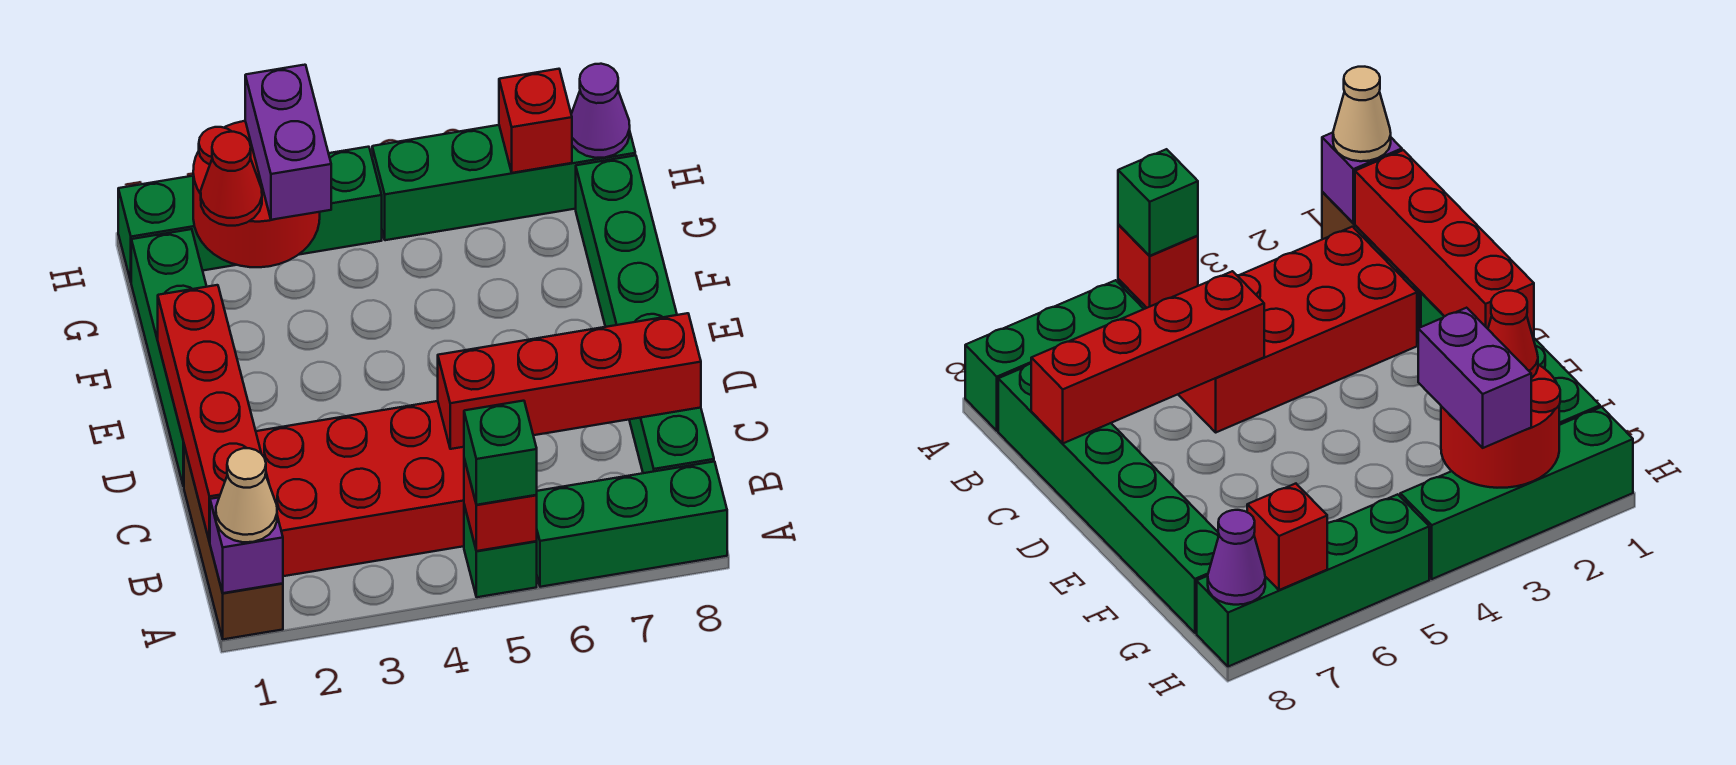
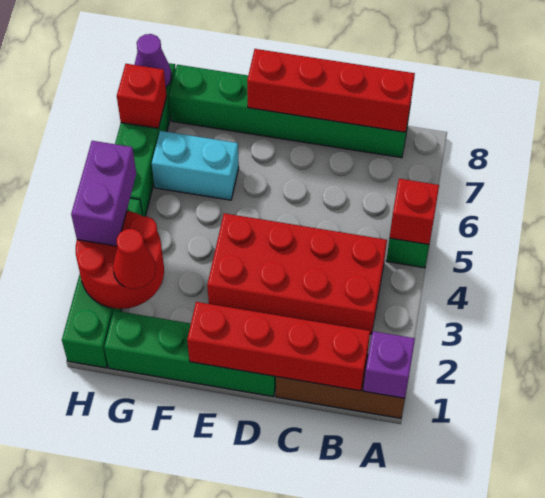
tan 1x1 cone [216,448,277,542] -> none
green 1x1 brick [464,401,537,505] -> none
green 1x3 brick [536,462,727,587] -> none
red 2x4 brick [256,401,464,576] -> red 2x4 brick turned to [207,213,387,334]
red 1x4 brick [438,313,701,449] -> red 1x4 brick turned to [247,49,415,132]
none -> cyan 1x2 brick [152,131,239,200]
purple 1x2 brick [245,65,331,220] -> purple 1x2 brick turned to [71,141,136,246]

